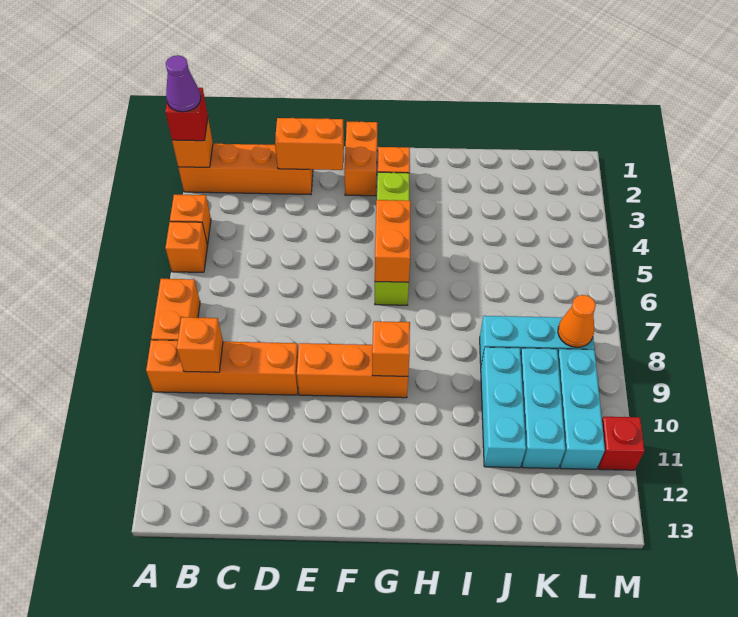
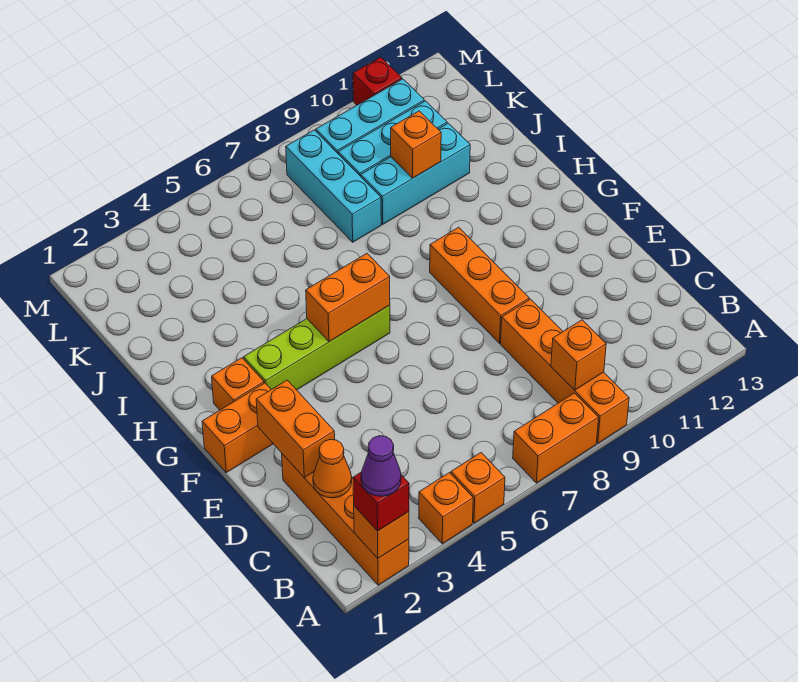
orange 1x1 brick [372,321,410,376] -> orange 1x1 brick moved to [391,111,441,178]
orange 1x1 cone [558,295,596,348] -> orange 1x1 cone moved to [313,440,352,498]

